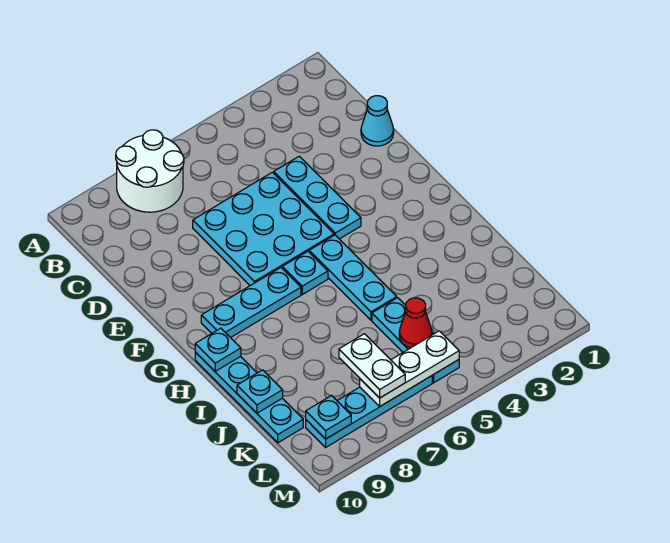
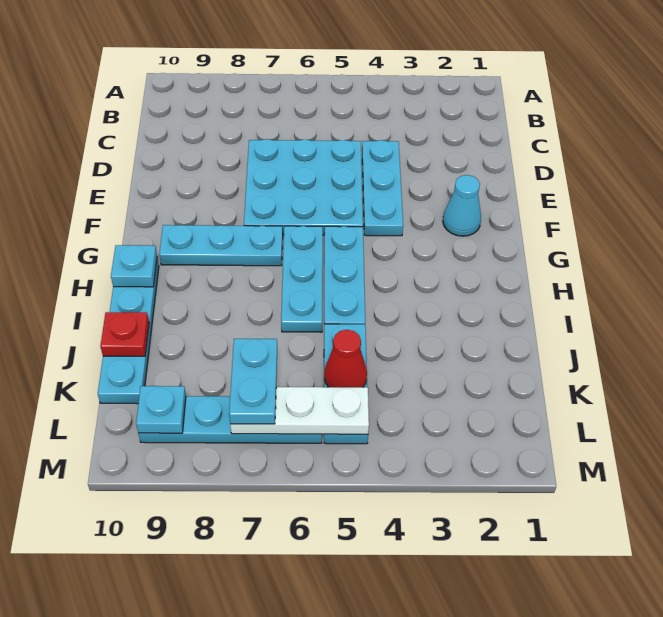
white 2x2 round brick [116,130,184,212] -> none
cyan 1x1 cone [361,96,394,146] -> cyan 1x1 cone moved to [443,175,481,236]
cyan 1x1 plate [282,251,328,294] -> cyan 1x3 plate [281,226,323,332]
cyan 1x1 plate [237,370,283,413] -> red 1x1 plate [100,312,149,356]
white 1x2 plate [339,334,405,398] -> cyan 1x2 plate [229,339,277,424]

